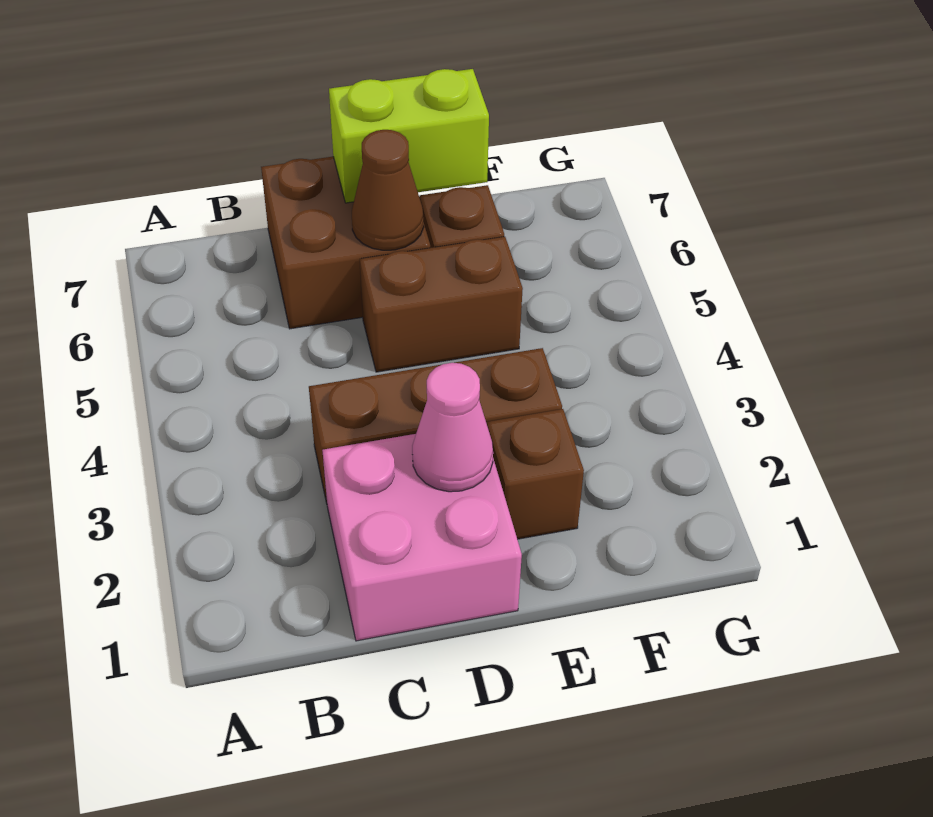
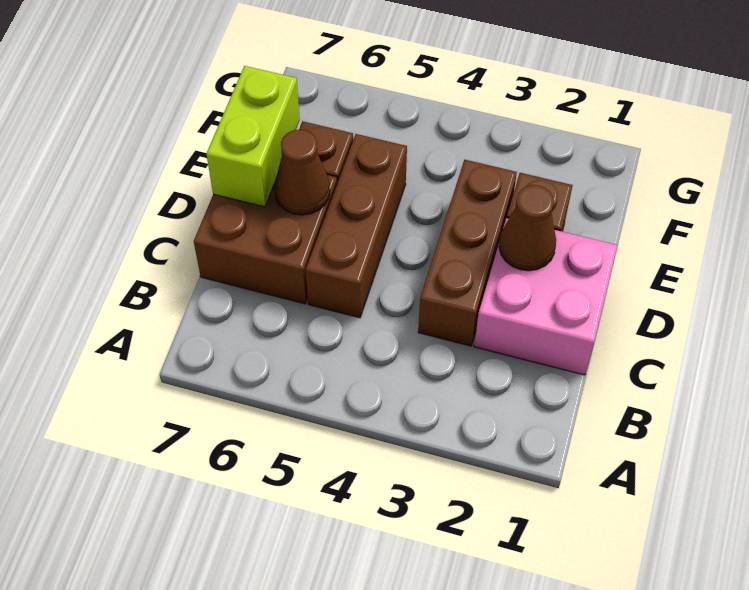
pink 1x1 cone [412,363,493,492] -> brown 1x1 cone [499,185,556,271]
brown 1x2 brick [360,237,523,372] -> brown 1x3 brick [306,134,407,318]

